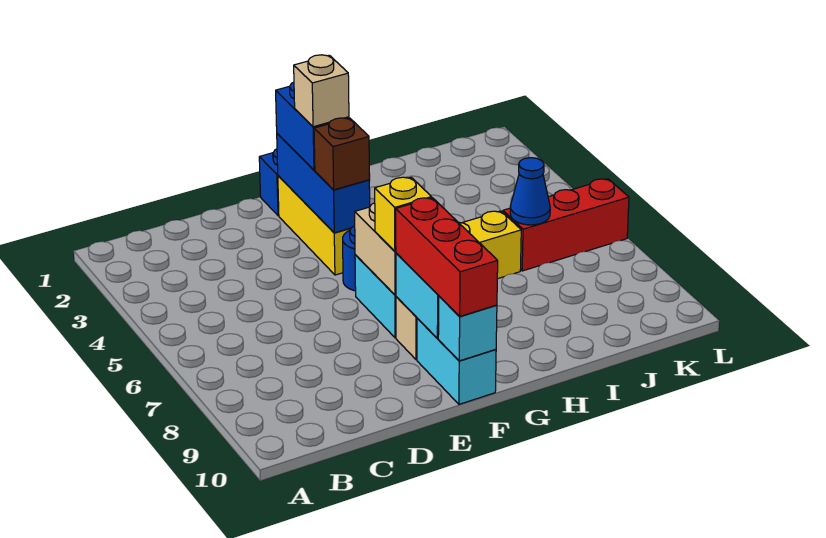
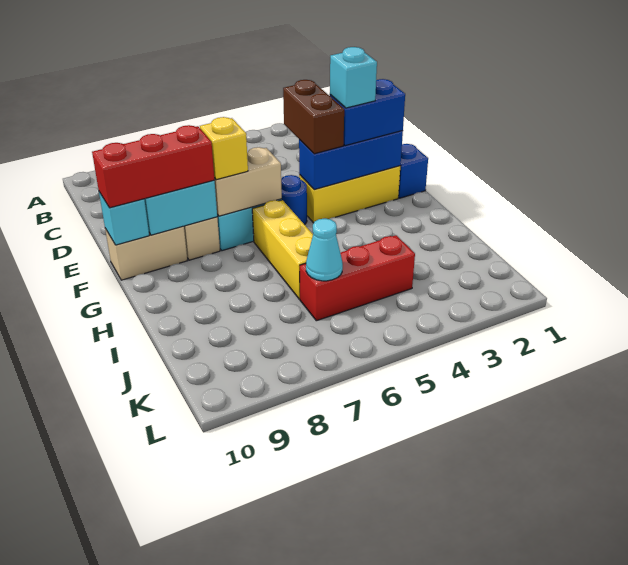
tan 1x1 brick [294,55,349,127] -> cyan 1x1 brick [330,47,377,108]
brown 1x1 brick [314,118,369,190] -> brown 1x2 brick [283,80,344,154]
cyan 1x2 brick [417,318,496,404] -> tan 1x2 brick [105,226,187,280]
red 1x3 brick [503,179,629,271] -> red 1x3 brick turned to [300,235,415,321]
blue 1x1 cone [510,158,550,225] -> cyan 1x1 cone [306,219,343,281]

